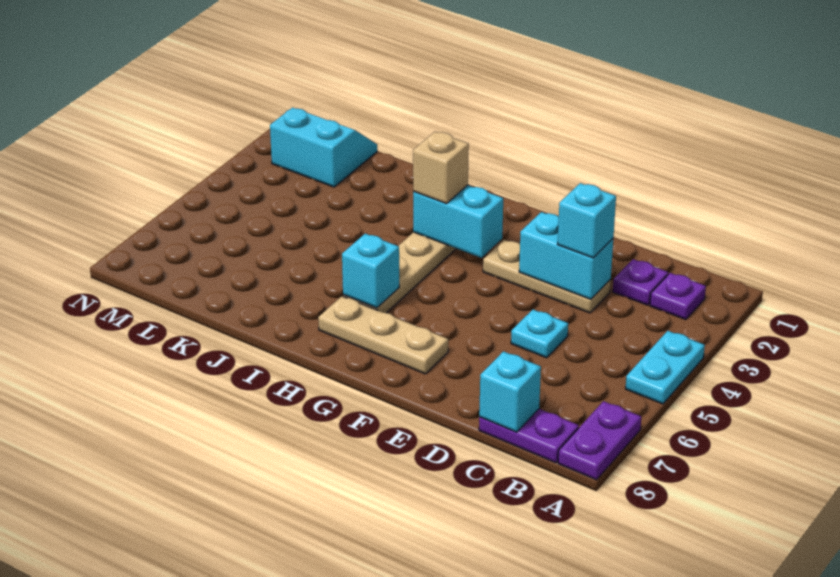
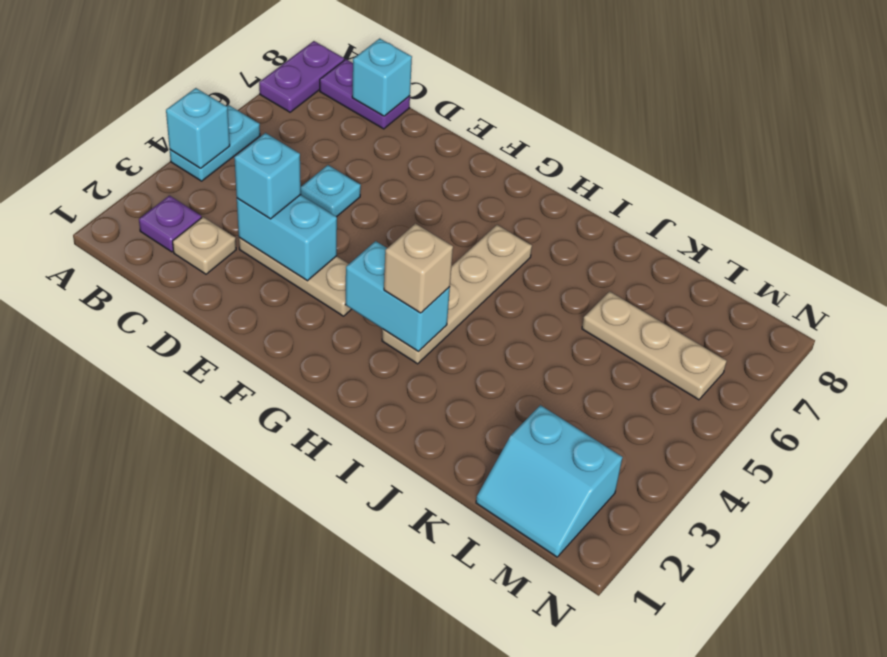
purple 1x1 plate [613,259,668,305] -> tan 1x1 plate [173,217,236,274]
tan 1x3 plate [318,296,448,374] -> tan 1x3 plate moved to [582,291,727,400]
cyan 1x1 brick [342,234,399,308] -> cyan 1x1 brick moved to [166,88,230,168]

